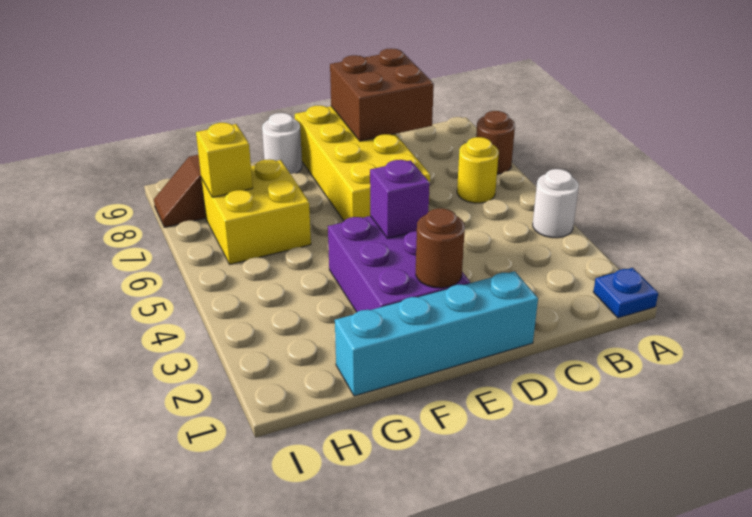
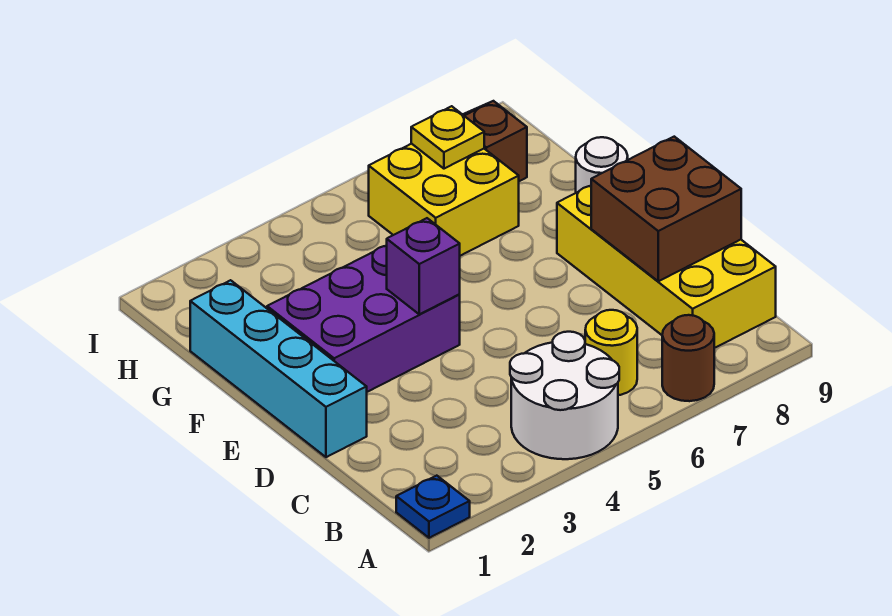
white 1x1 round brick [533,169,579,238] -> white 2x2 round brick [510,332,619,459]
yellow 2x4 brick [295,105,430,221] -> yellow 2x4 brick turned to [557,186,776,348]
brown 1x1 round brick [416,208,465,288] -> none
yellow 1x1 brick [196,123,253,197] -> yellow 1x1 plate [411,106,484,169]

